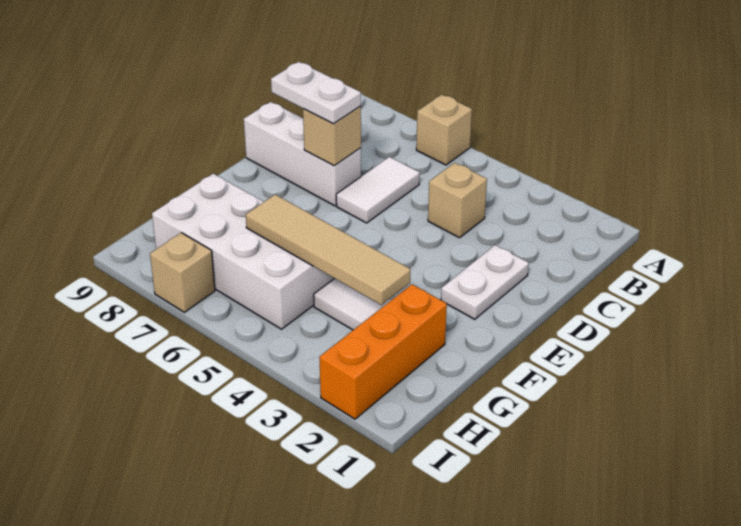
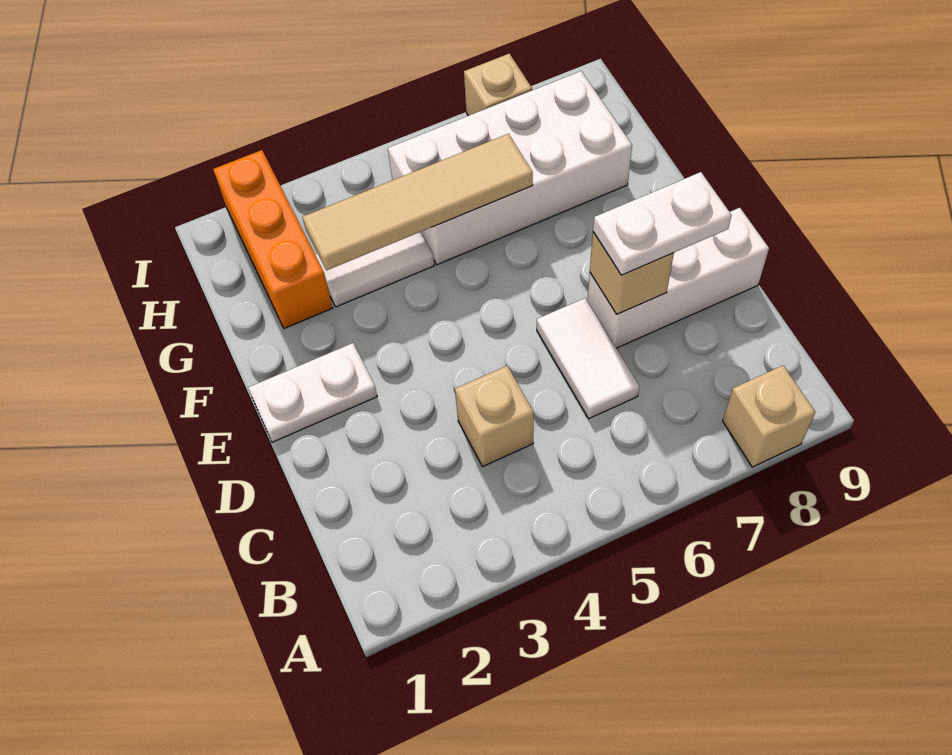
tan 1x1 brick [416,94,472,165] -> tan 1x1 brick moved to [723,366,815,467]
white 1x2 plate [441,245,529,319] -> white 1x2 plate turned to [248,343,377,442]

